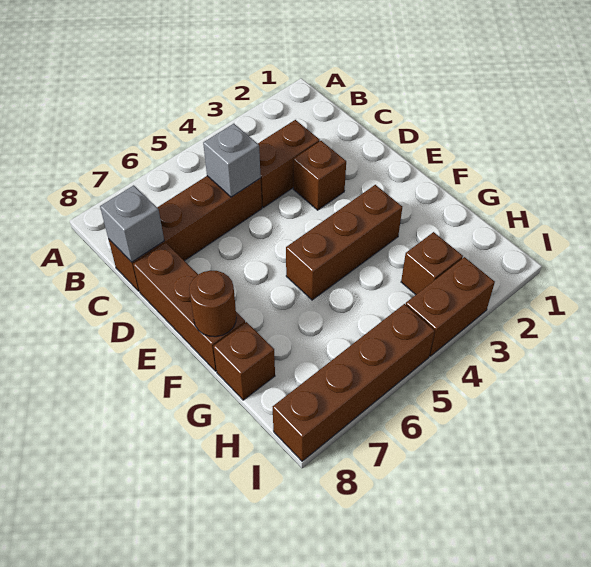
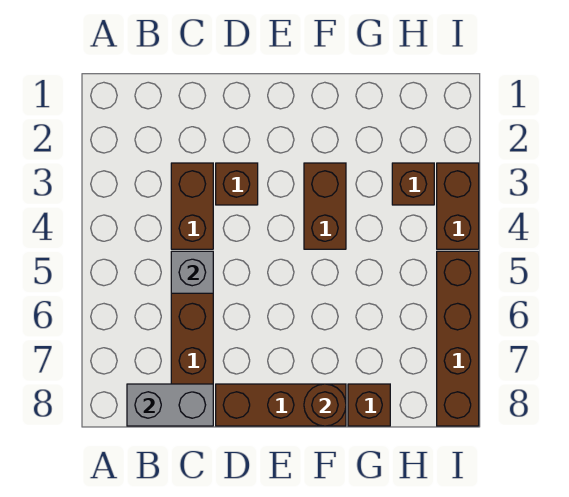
grey 1x1 brick [100,185,164,262] -> grey 1x2 brick [127,384,213,426]
brown 1x3 brick [286,185,402,300] -> brown 1x2 brick [304,163,346,249]

